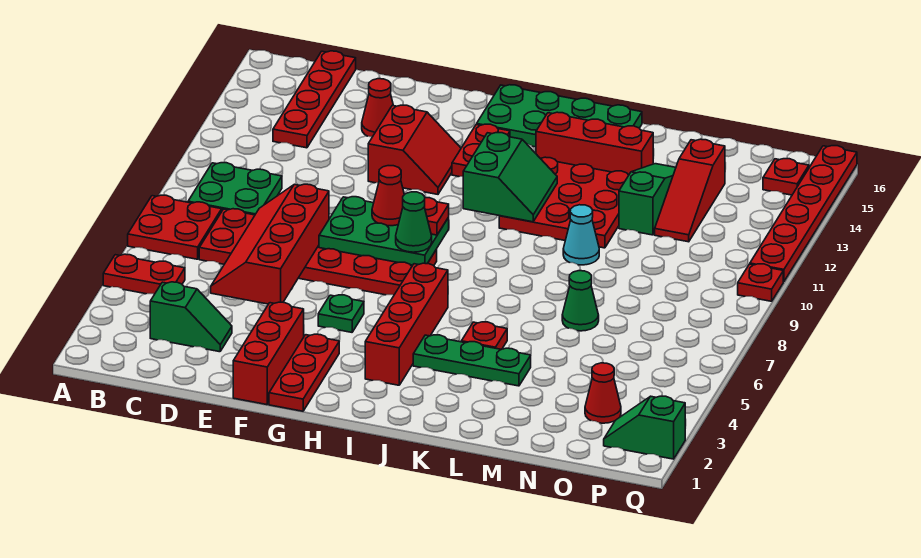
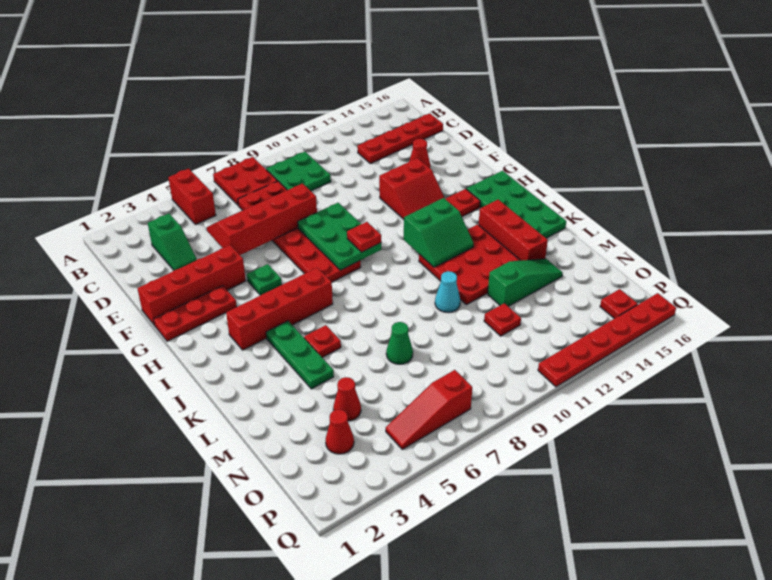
red 1x2 plate [103,254,185,294] -> red 1x2 brick [168,169,216,225]
red 1x3 brick [233,302,304,405] -> red 1x4 brick [138,245,246,325]
red 1x1 cone [372,166,404,226] -> red 1x1 cone moved to [333,377,361,421]
green 1x1 cone [396,192,432,252] -> none
red 1x3 slope [655,139,725,242] -> red 1x3 slope moved to [386,370,472,449]
green 1x2 slope [604,396,685,459] -> none
red 1x1 plate [738,264,783,301] -> red 1x1 plate moved to [484,303,521,336]

